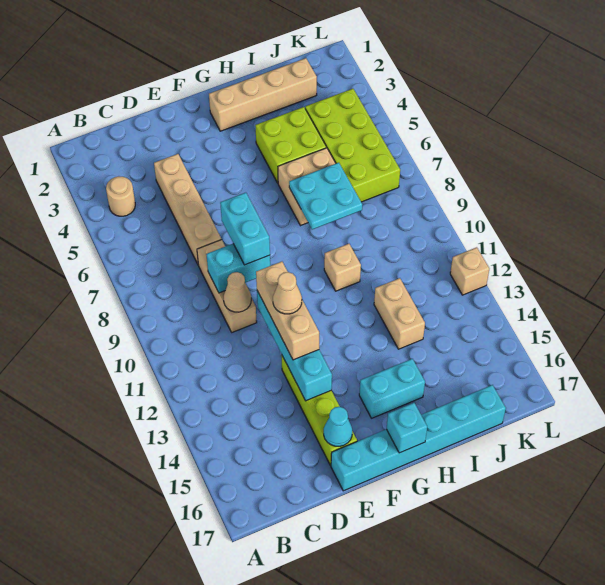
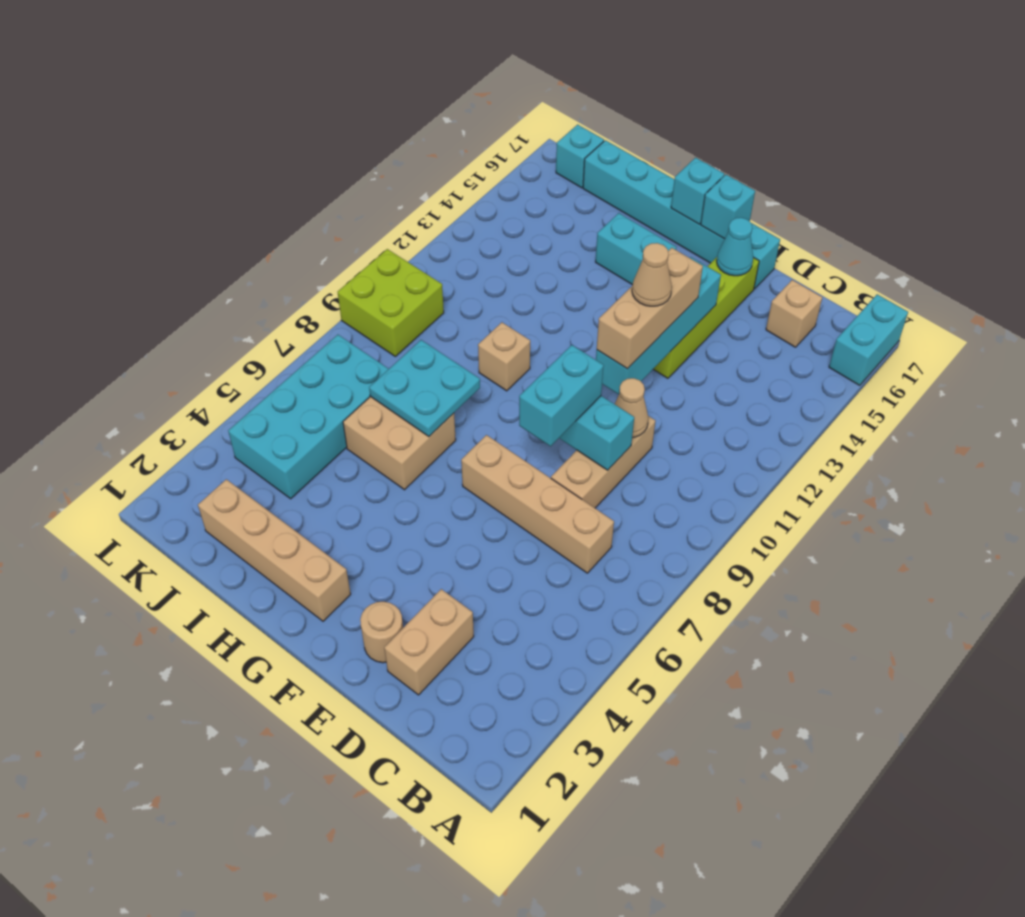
none -> cyan 1x2 brick [829,294,908,385]
tan 1x1 round brick [106,176,135,216] -> tan 1x1 round brick moved to [360,602,403,663]
tan 1x4 brick [154,154,221,264] -> tan 1x4 brick turned to [461,435,614,573]
none -> cyan 1x1 brick [701,175,755,239]
lime 2x2 brick [255,107,326,183] -> lime 2x2 brick moved to [338,249,444,356]
tan 1x2 brick [374,278,425,349] -> tan 1x2 brick moved to [384,589,474,695]
lime 2x4 brick [305,89,400,202] -> cyan 2x4 brick [228,335,389,499]
none -> cyan 1x1 brick [556,125,604,188]
tan 1x1 brick [450,247,489,295] -> tan 1x1 brick moved to [766,280,822,347]

